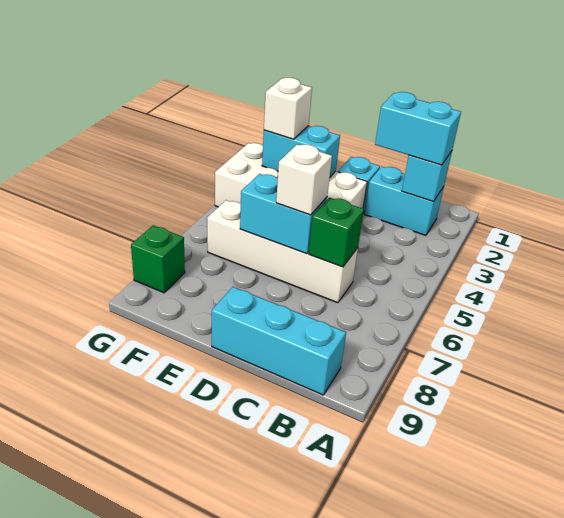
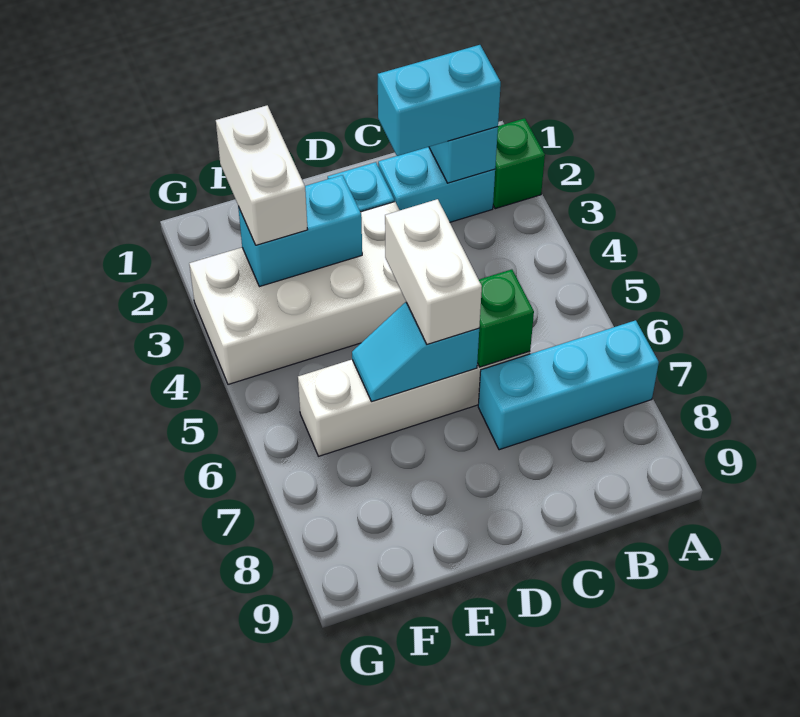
cyan 1x3 brick [212,287,346,395] -> cyan 1x3 brick moved to [478,320,659,450]
cyan 1x2 brick [240,174,327,254] -> cyan 1x2 slope [352,302,479,402]
white 1x1 brick [276,144,332,215] -> white 1x2 brick [385,199,482,344]
white 1x1 brick [264,78,312,139] -> white 1x2 brick [216,105,308,245]
green 1x1 brick [131,225,185,293] -> green 1x1 brick moved to [493,118,545,209]

